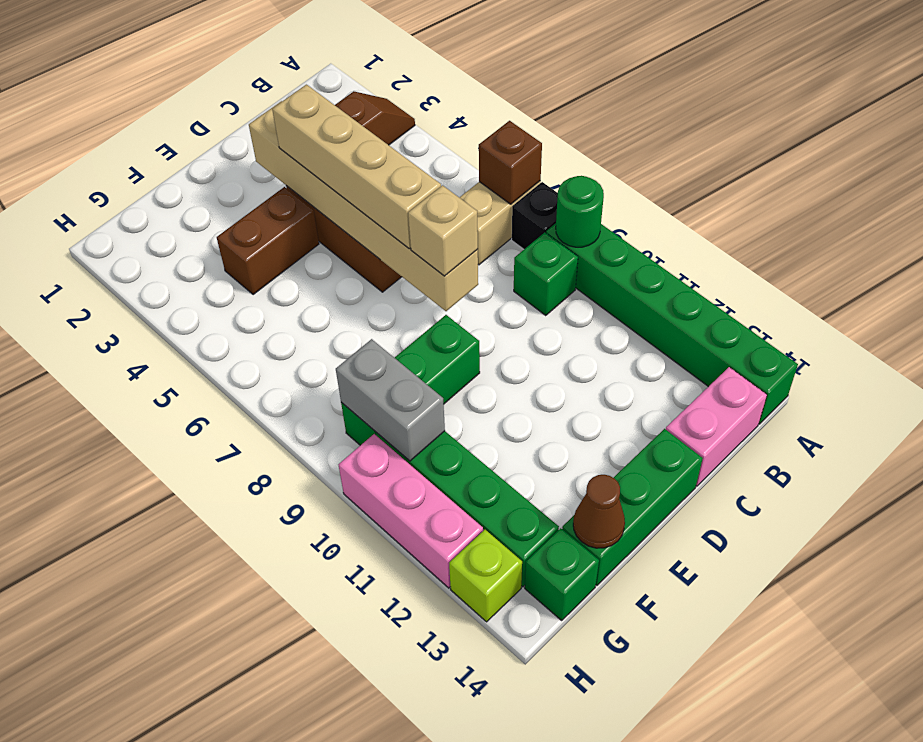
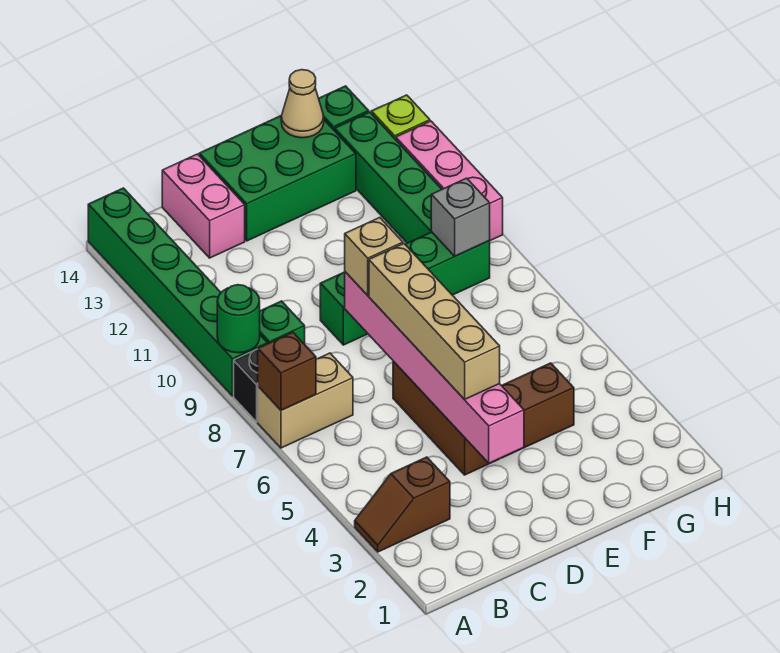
pink 1x2 brick [666,367,767,486] -> pink 1x2 brick turned to [162,154,245,258]
tan 1x6 brick [249,101,478,311] -> pink 1x6 brick [345,272,524,463]
green 1x3 brick [562,429,703,586] -> green 2x3 brick [199,115,356,241]
green 1x3 brick [341,315,480,445] -> green 1x4 brick [320,232,490,345]
brown 1x1 cone [573,475,625,548] -> tan 1x1 cone [281,70,324,138]
grey 1x2 brick [336,339,445,461] -> grey 1x1 brick [431,178,490,256]

